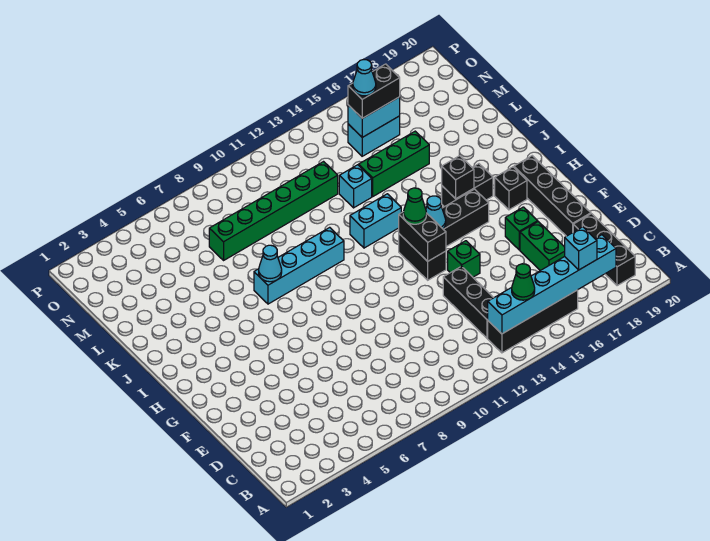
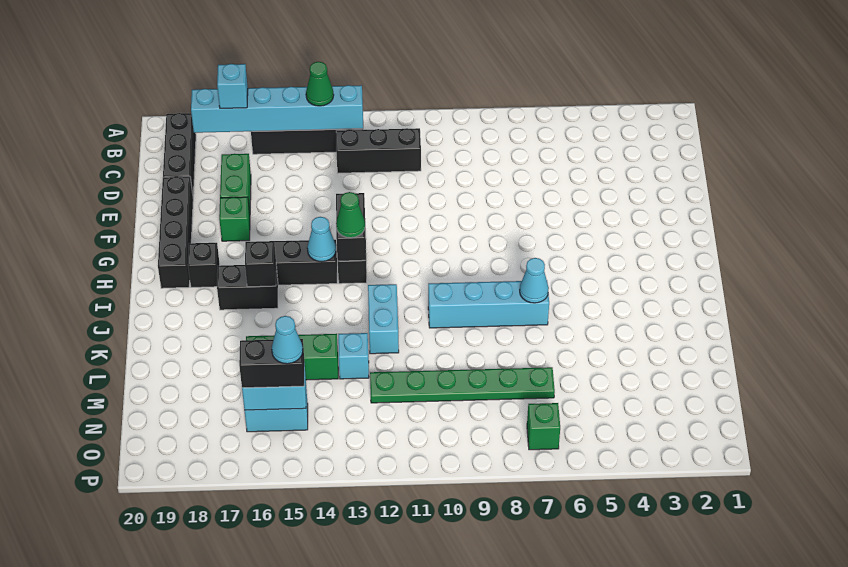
black 1x3 brick [443,266,494,338] -> black 1x3 brick turned to [336,128,421,173]
green 1x1 brick [448,241,480,277] -> green 1x1 brick moved to [527,403,560,450]
cyan 1x2 brick [350,194,401,248] -> cyan 1x2 brick turned to [368,284,399,354]
green 1x6 brick [209,162,338,260] -> green 1x6 plate [370,367,555,403]

